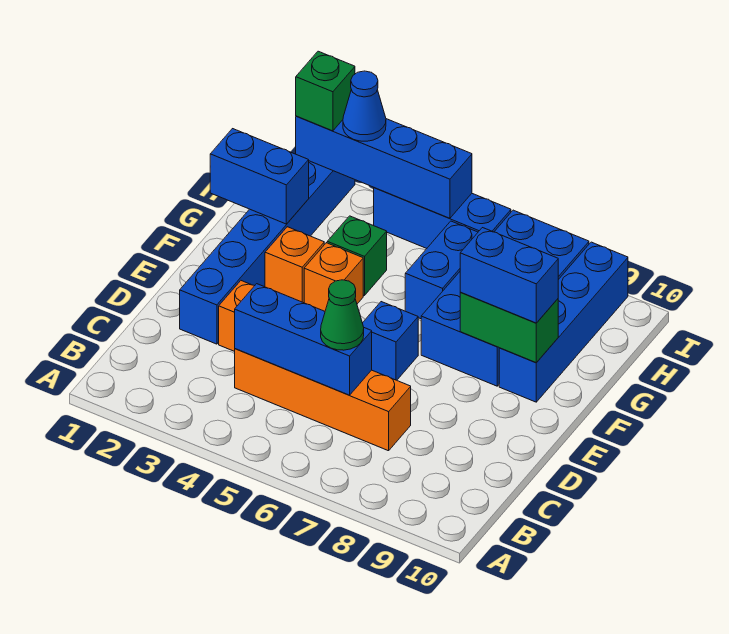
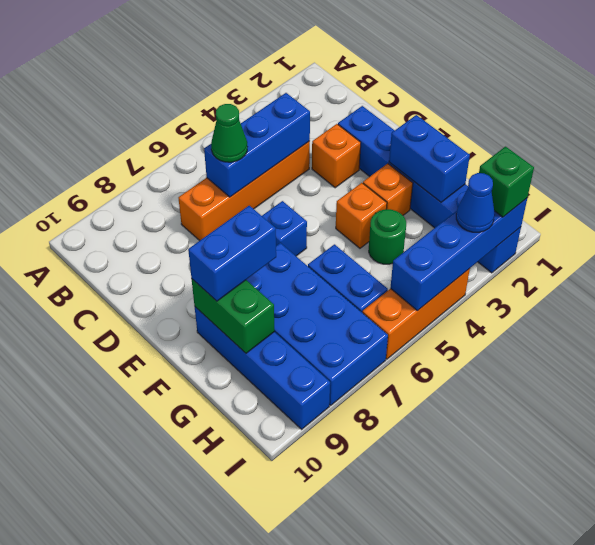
green 1x2 brick [460,293,558,363] -> green 1x2 brick turned to [192,279,275,353]
blue 1x2 brick [210,129,309,224] -> blue 1x2 brick turned to [389,115,470,202]
green 1x1 brick [327,216,387,296] -> green 1x1 round brick [369,209,406,264]
blue 1x3 brick [374,188,511,248] -> orange 1x3 brick [362,269,470,359]

